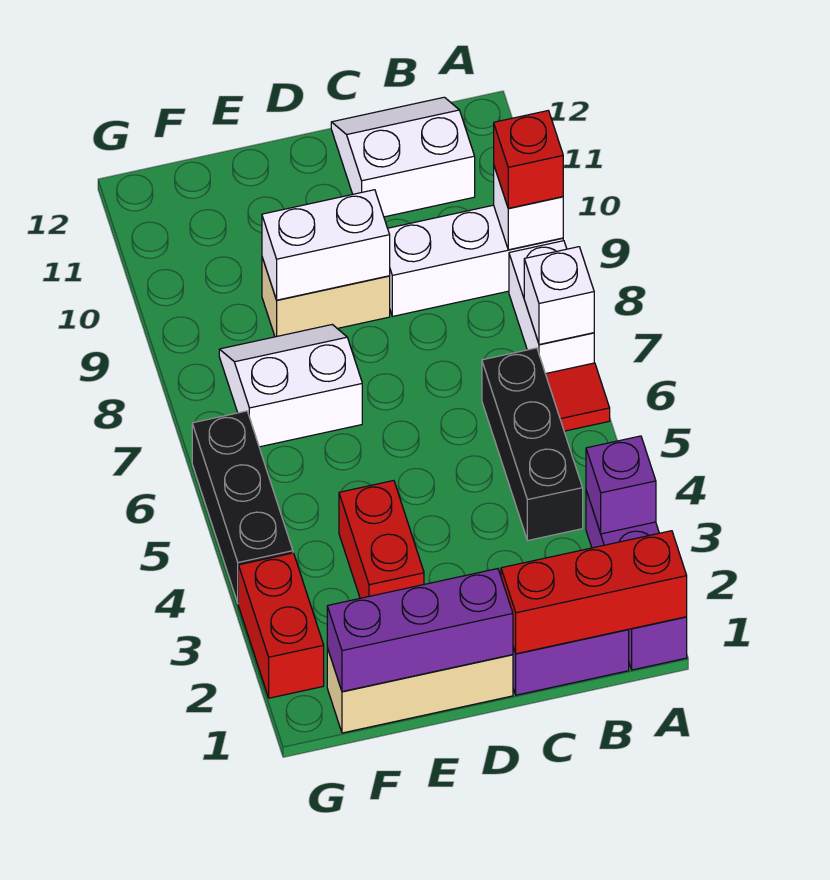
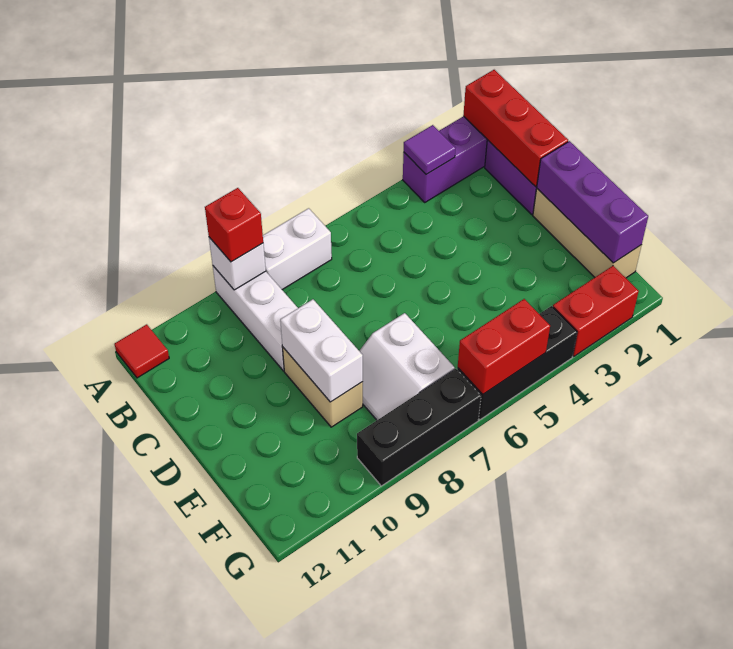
purple 1x1 brick [586,436,656,534] -> purple 1x1 tile [404,125,456,174]
red 1x1 tile [546,363,610,431] -> red 1x1 tile moved to [114,324,169,378]
white 1x1 brick [524,247,594,345] -> none
black 1x3 brick [482,348,583,540] -> black 1x3 brick moved to [357,369,481,486]
white 2x2 slope [331,97,475,217] -> none
red 1x2 brick [339,481,424,598] -> red 1x2 brick moved to [458,299,550,394]

